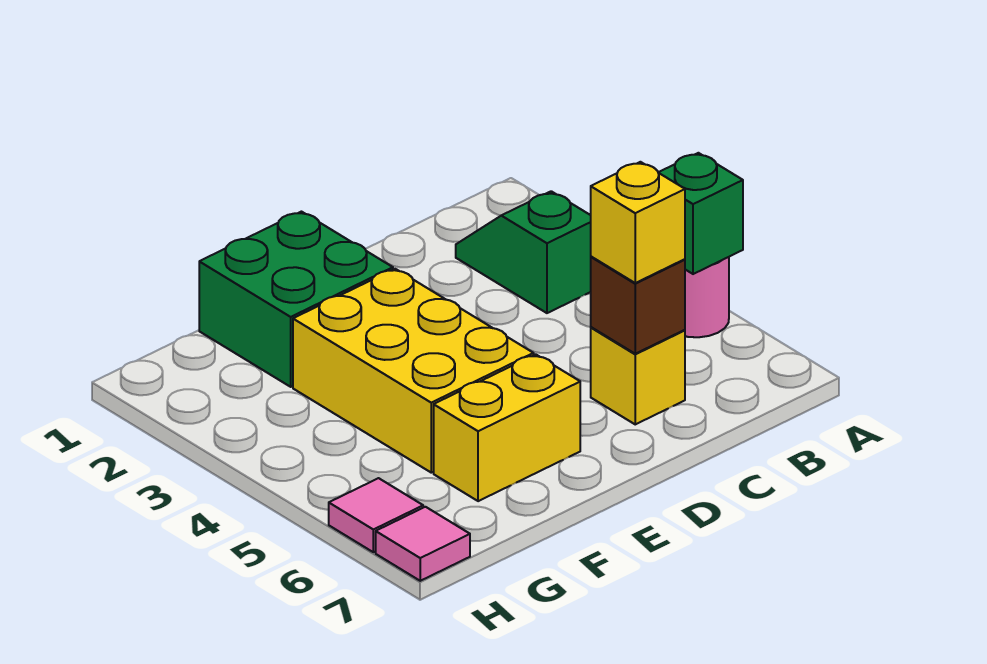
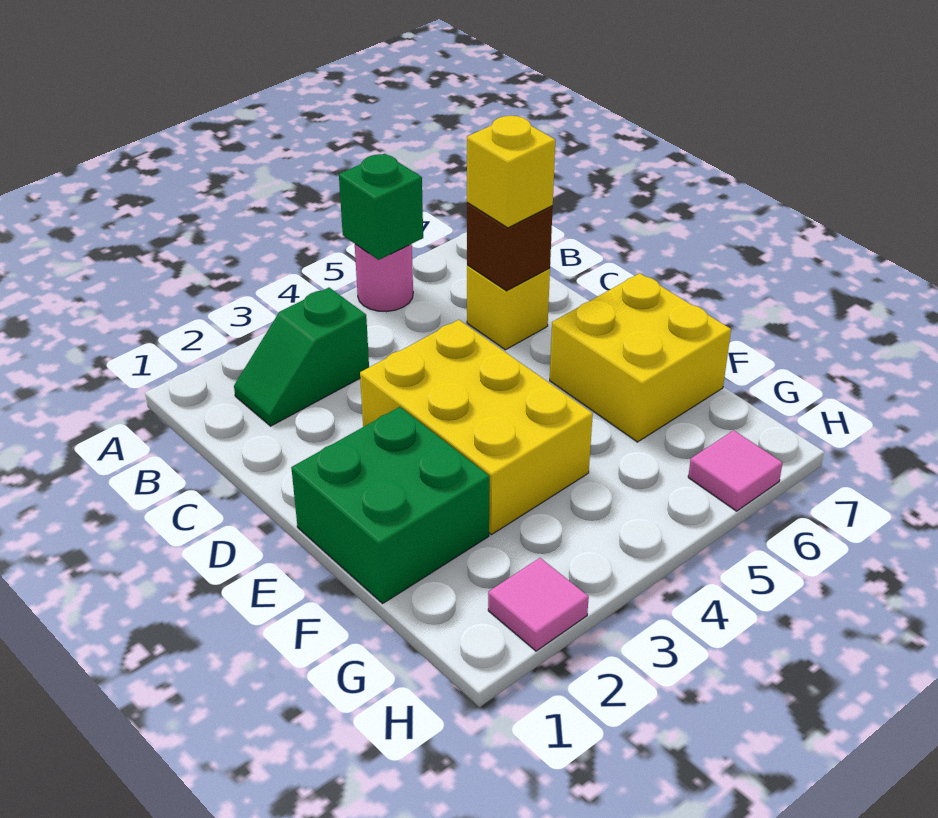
yellow 2x3 brick [293,269,534,473] -> yellow 2x3 brick turned to [360,320,593,535]
yellow 1x2 brick [434,354,580,501] -> yellow 2x2 brick [550,273,731,442]
pink 1x1 tile [376,507,470,581] -> pink 1x1 tile moved to [488,558,589,651]

